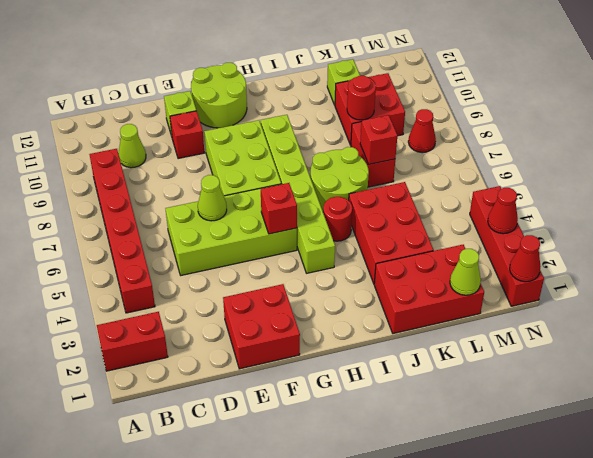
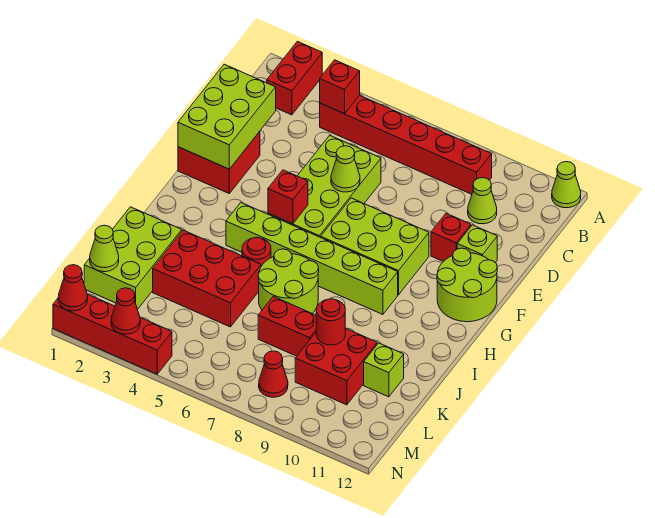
none -> lime 1x1 cone [552,162,581,208]
none -> lime 2x3 brick [178,64,276,169]
red 2x3 brick [374,245,484,334] -> lime 2x3 brick [84,207,182,309]
red 1x1 brick [360,115,397,164] -> red 1x1 brick moved to [320,60,360,114]

